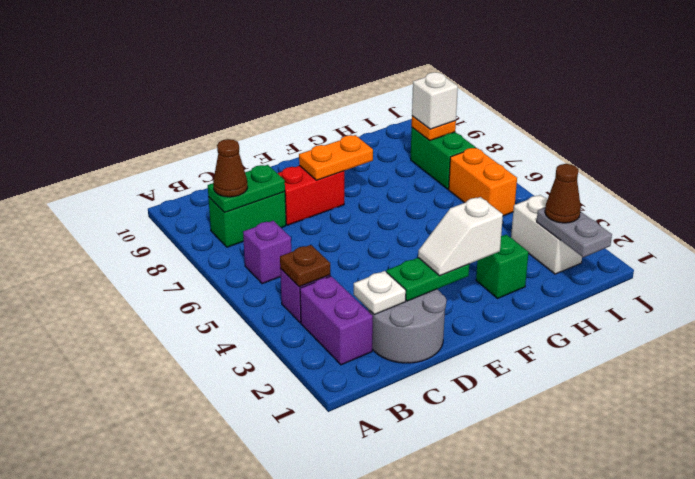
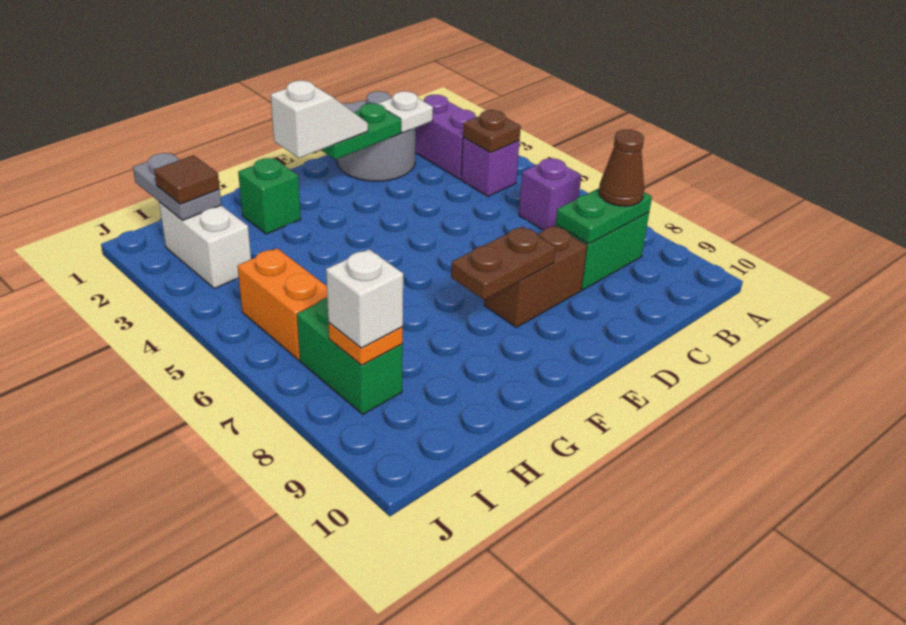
red 1x2 brick [278,166,344,225] -> brown 1x2 brick [484,226,587,327]
orange 1x2 plate [299,135,373,180] -> brown 1x2 plate [451,227,556,300]
brown 1x1 cone [545,164,581,223] -> brown 1x1 tile [154,155,220,204]

